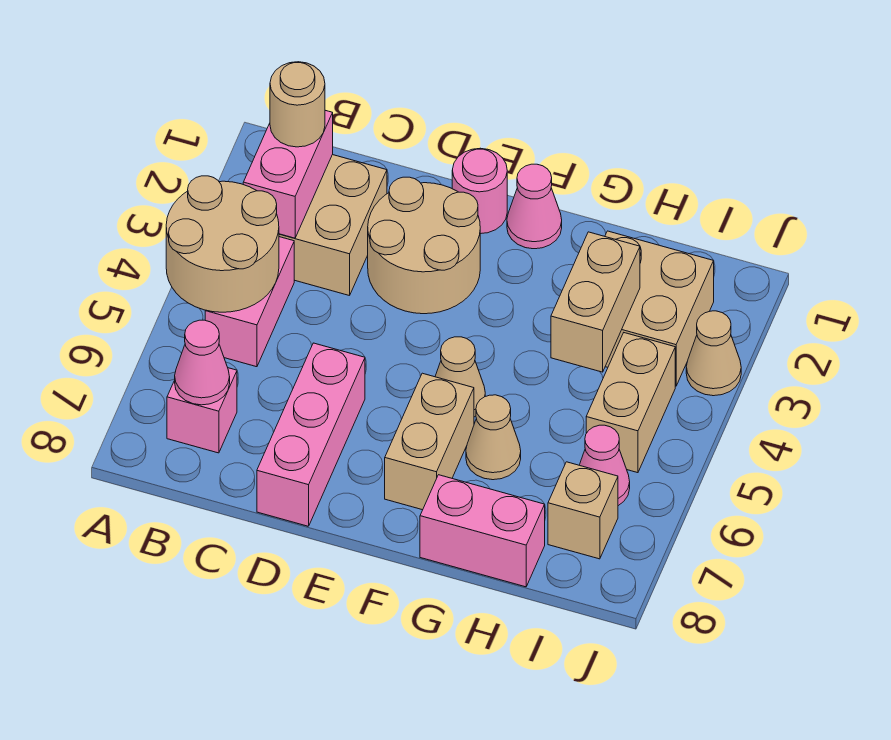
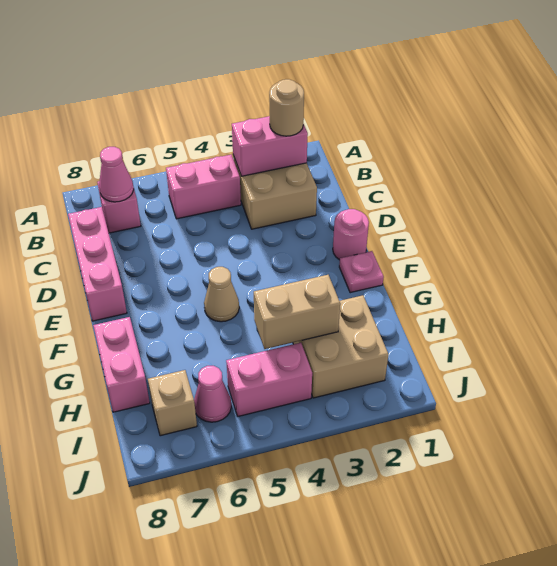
tan 2x2 round brick [166,176,279,312] -> none
tan 2x2 round brick [368,177,480,314] -> none
pink 1x3 brick [257,343,365,526] -> pink 1x3 brick turned to [68,207,127,321]
pink 1x1 cone [507,164,562,249] -> pink 1x1 plate [339,251,384,293]
tan 1x2 brick [385,373,474,510] -> none
tan 1x1 cone [466,395,521,480] -> none
tan 1x2 brick [586,333,675,473] -> pink 1x2 brick [226,343,312,416]
tan 1x1 cone [686,311,741,396] -> none

